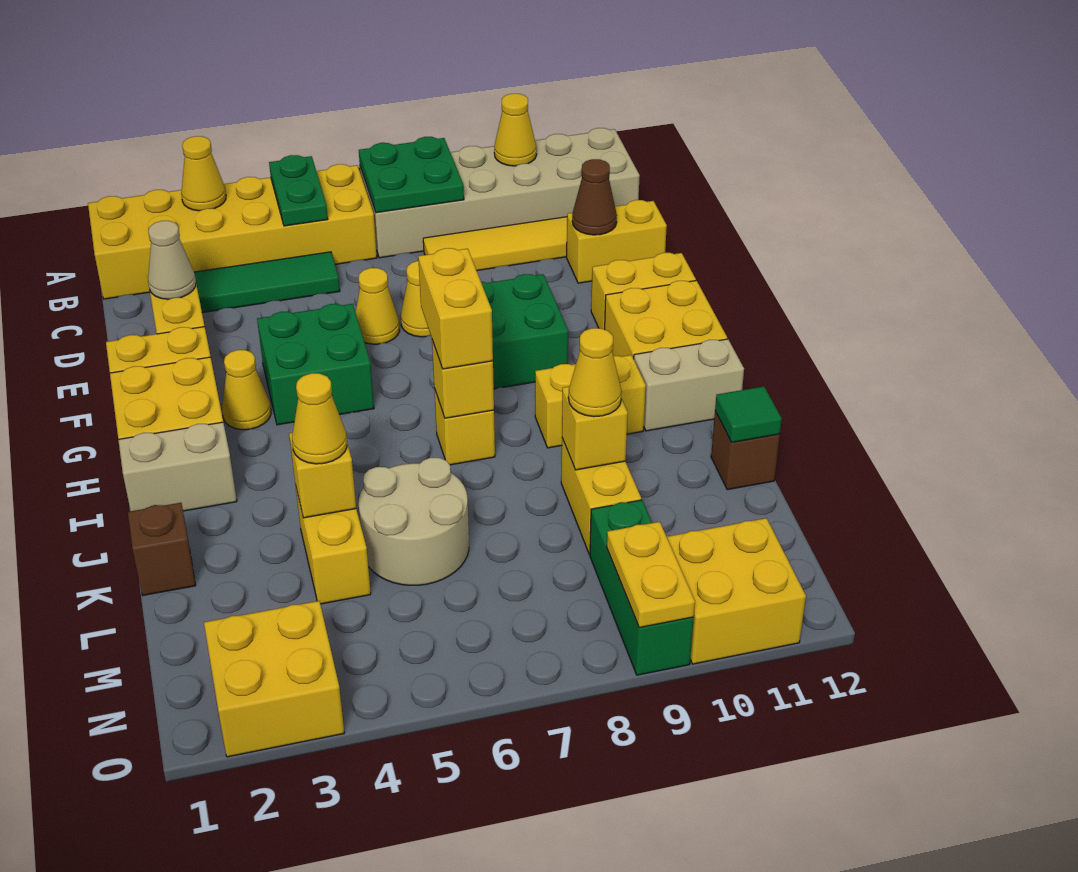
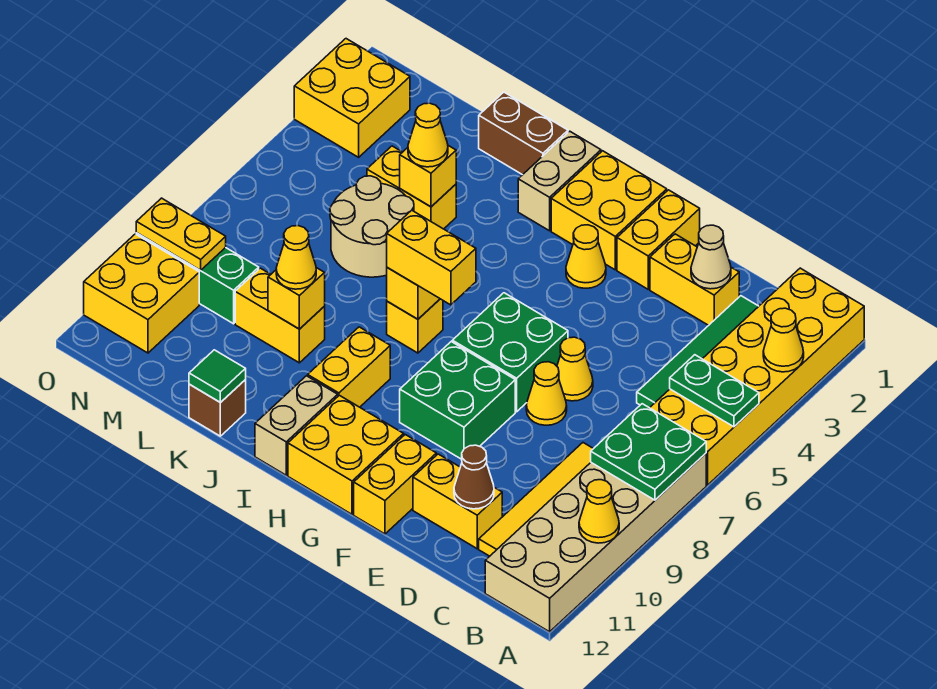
yellow 1x2 brick [567,200,667,283] -> yellow 1x2 brick turned to [413,454,502,549]
green 2x2 brick [257,304,374,425] -> green 2x2 brick moved to [452,293,568,412]
brown 1x1 brick [128,503,196,595] -> brown 1x2 brick [479,92,568,175]

